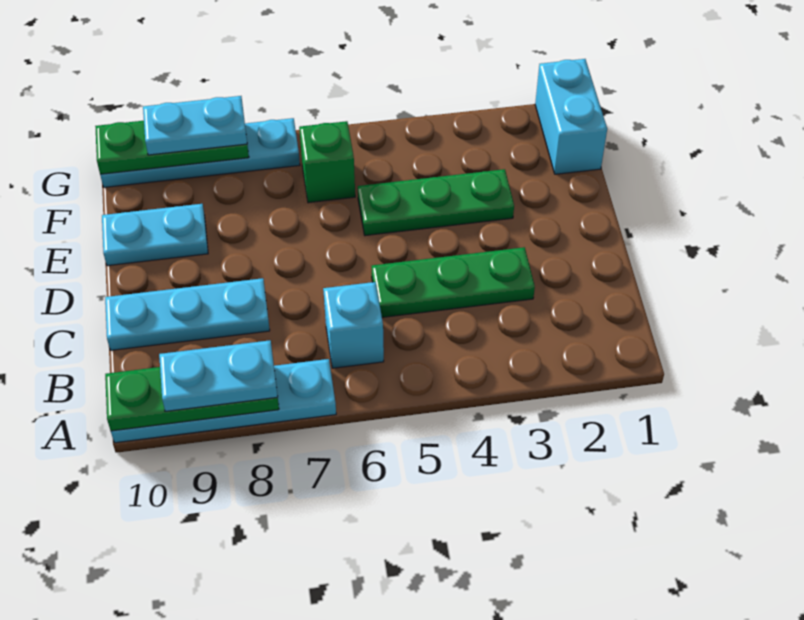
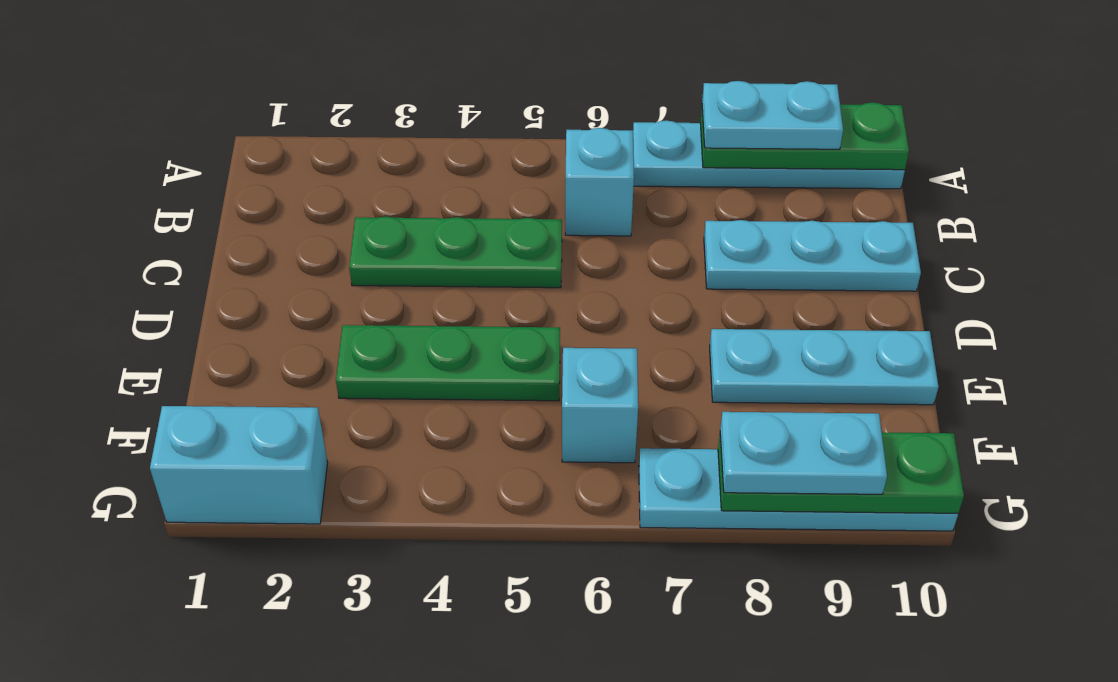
cyan 1x2 plate [102,204,208,266] -> cyan 1x3 plate [710,329,939,405]
cyan 1x2 brick [535,59,607,174] -> cyan 1x2 brick turned to [150,406,328,524]
green 1x1 brick [299,121,355,203] -> cyan 1x1 brick [562,348,638,463]

